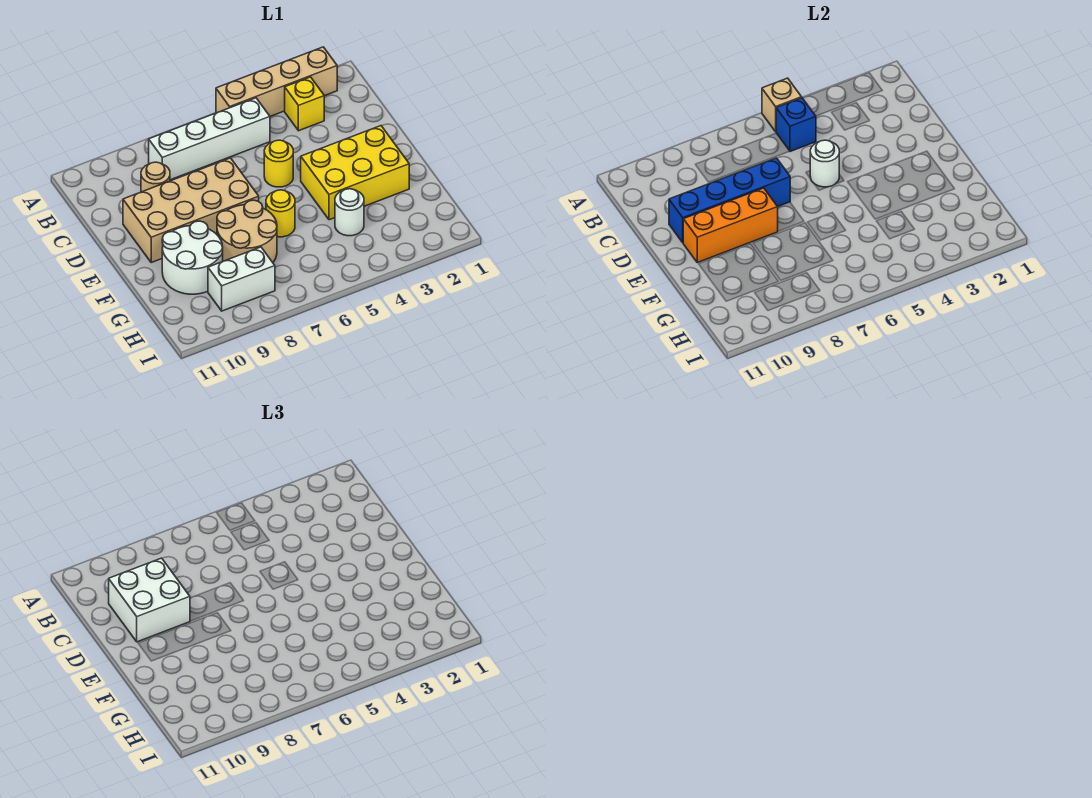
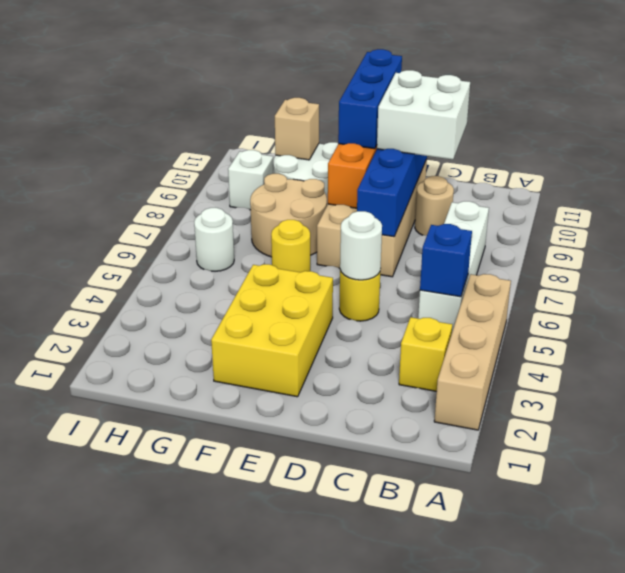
tan 1x1 brick [762,78,802,132] -> tan 1x1 brick moved to [275,98,319,160]
none -> blue 1x3 brick [338,49,402,149]
white 1x1 round brick [335,189,364,236] -> white 1x1 round brick moved to [194,207,234,271]
white 1x2 brick [208,247,275,311] -> white 1x1 brick [228,150,274,210]

